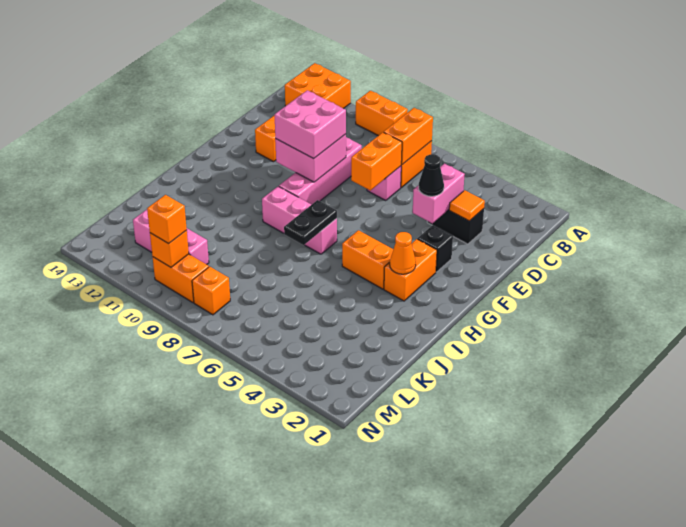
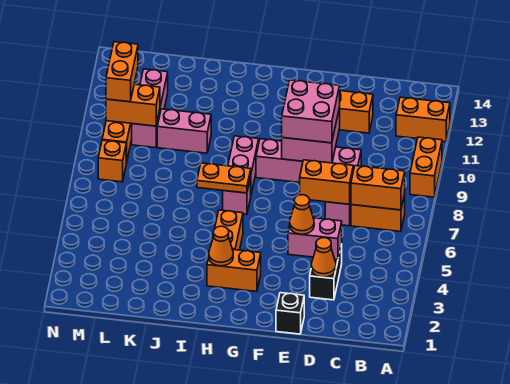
orange 2x2 brick [285,63,351,109] -> orange 1x2 brick [396,97,450,142]
orange 1x1 tile [449,190,485,221] -> orange 1x1 cone [311,238,336,277]
black 1x1 cone [419,154,444,196] -> orange 1x1 cone [290,195,314,234]
black 1x1 brick [417,225,453,272] -> black 1x1 brick moved to [276,293,304,334]
black 1x2 plate [284,200,337,245] -> orange 1x2 plate [197,163,251,193]
none -> pink 1x2 brick [157,109,211,153]
orange 1x1 brick [150,230,189,267] -> orange 1x2 brick [106,84,160,126]
orange 1x1 brick [147,195,187,244] -> orange 1x2 brick [106,42,138,102]

